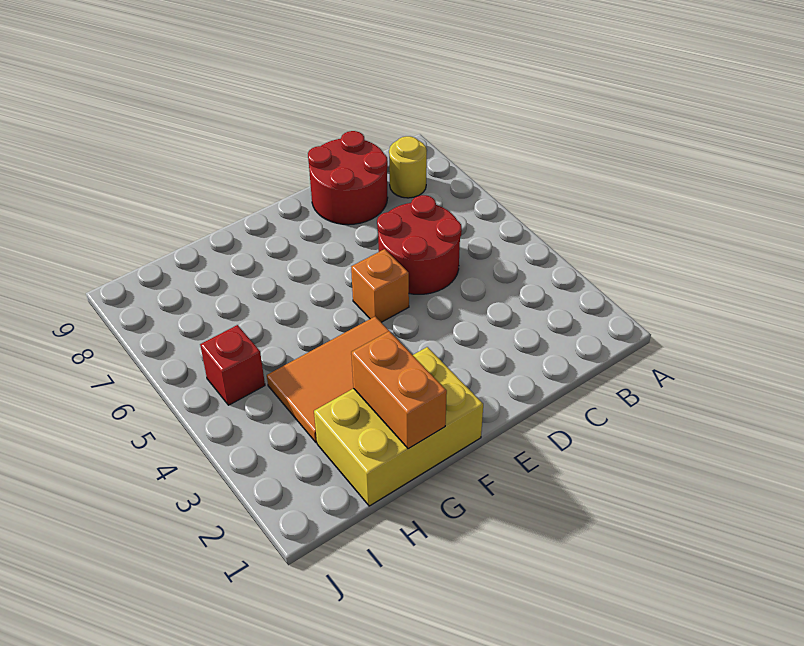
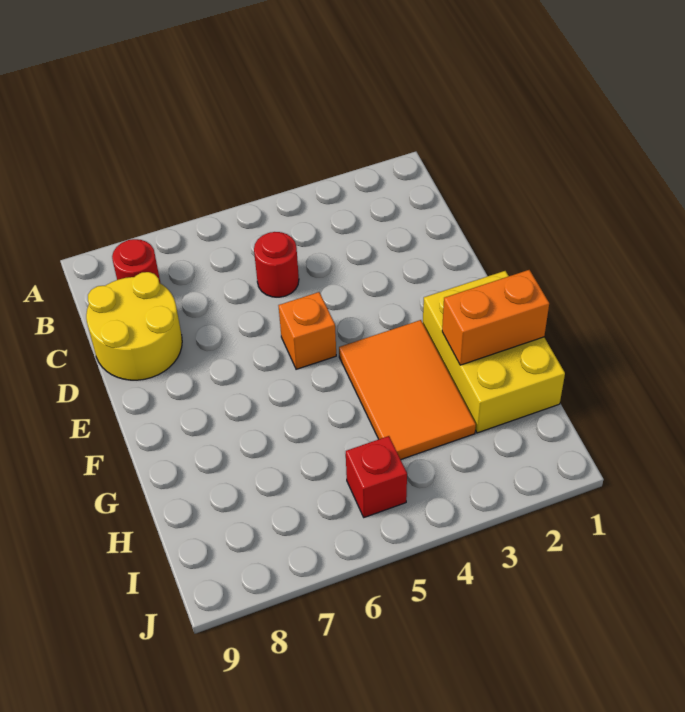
yellow 1x1 round brick [389,136,427,198] -> red 1x1 round brick [112,239,160,283]
red 2x2 round brick [377,195,462,294] -> red 1x1 round brick [254,232,299,297]
red 2x2 round brick [308,131,388,225] -> yellow 2x2 round brick [86,272,182,380]

